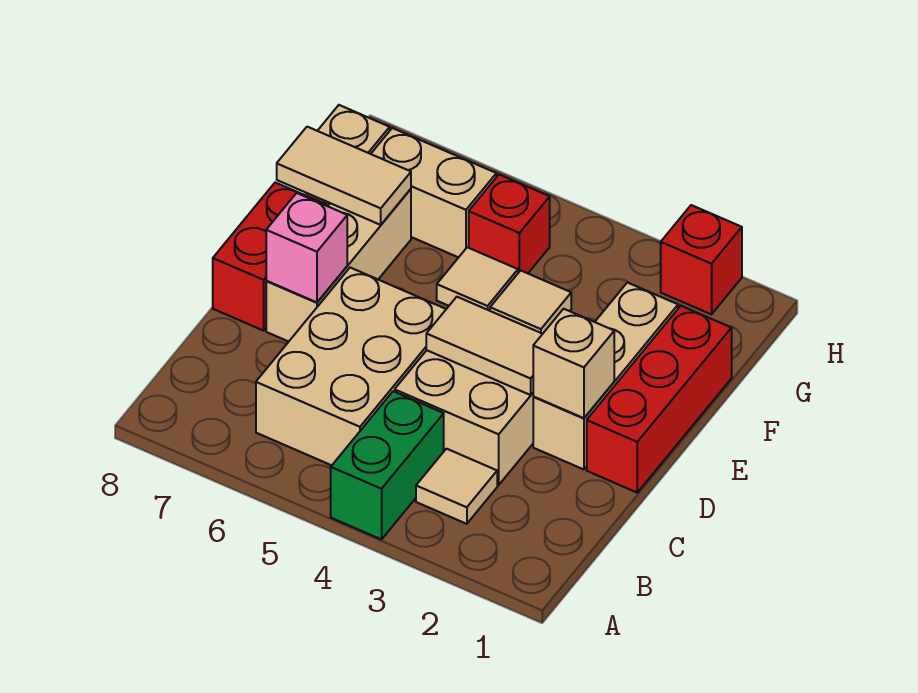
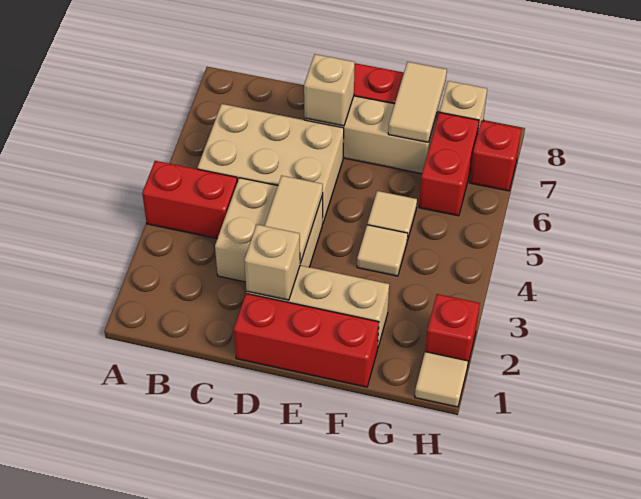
green 1x2 brick [331,391,444,539] -> red 1x2 brick [142,161,237,239]
tan 1x1 tile [416,449,497,524] -> tan 1x1 tile moved to [415,352,468,407]
pink 1x1 brick [266,193,347,302] -> tan 1x1 brick [304,54,355,126]
red 1x1 brick [469,174,550,273] -> red 1x1 brick moved to [470,121,521,191]
tan 1x2 brick [371,128,496,258] -> red 1x2 brick [419,112,479,216]

